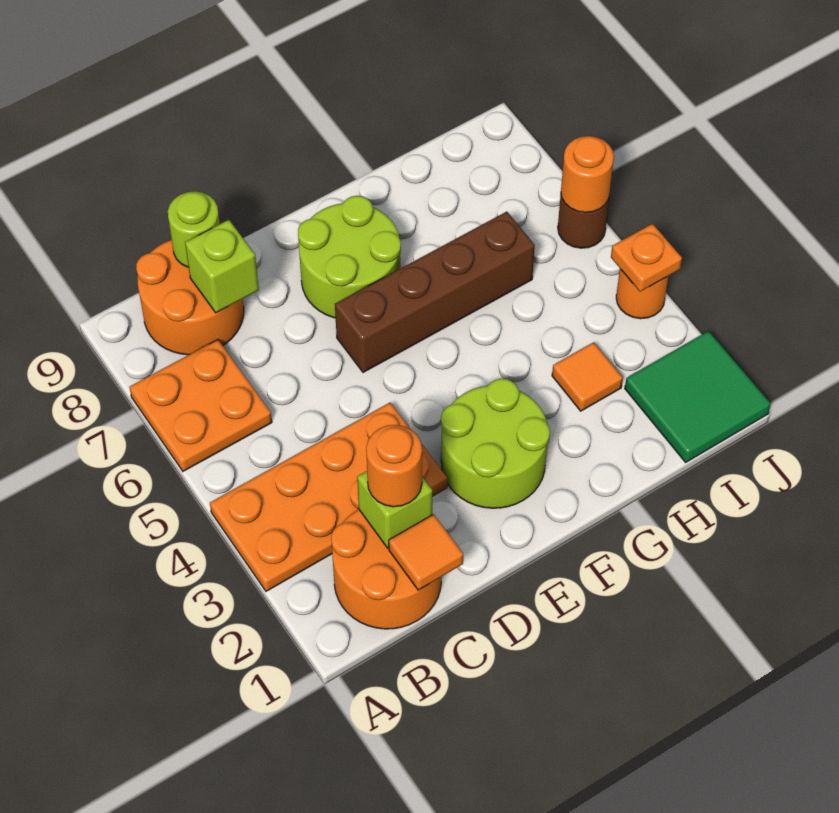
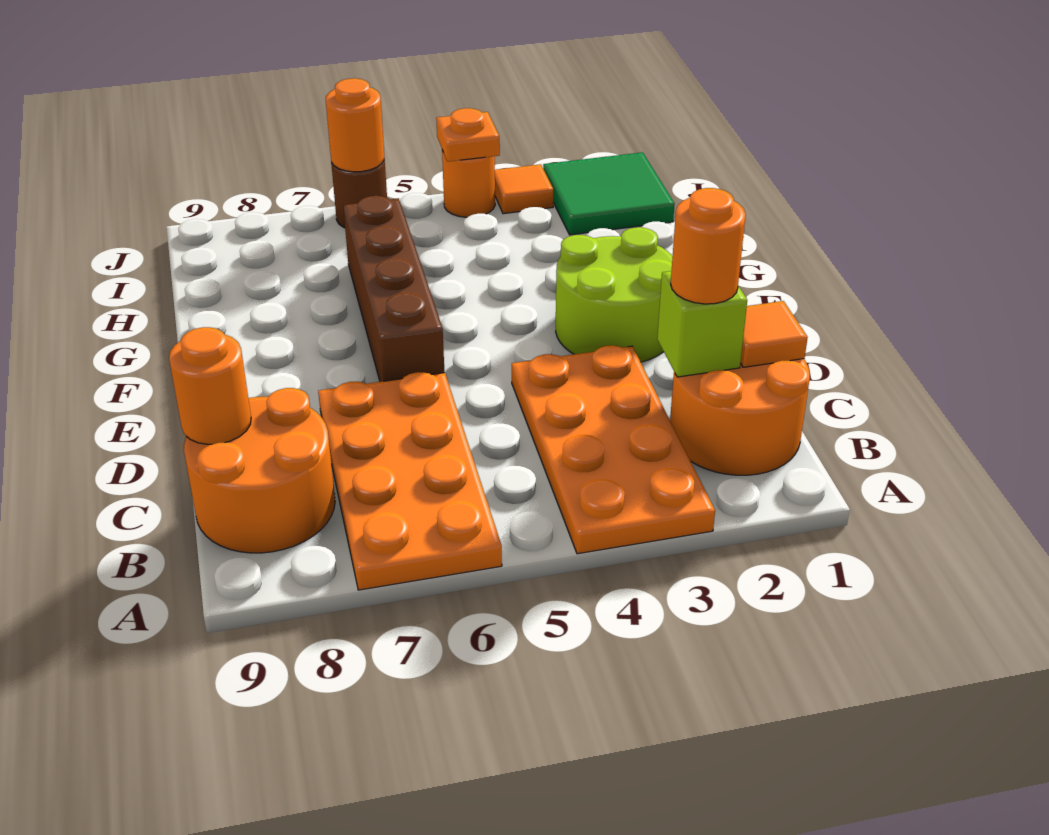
orange 2x2 plate [130,340,272,471] -> orange 2x4 plate [318,372,502,590]
lime 1x1 brick [185,220,259,313] -> none
lime 1x1 round brick [168,191,220,267] -> orange 1x1 round brick [169,327,251,444]
lime 2x2 round brick [298,196,401,318] -> none
orange 1x1 tile [552,342,623,411] -> orange 1x1 tile moved to [495,164,553,214]

